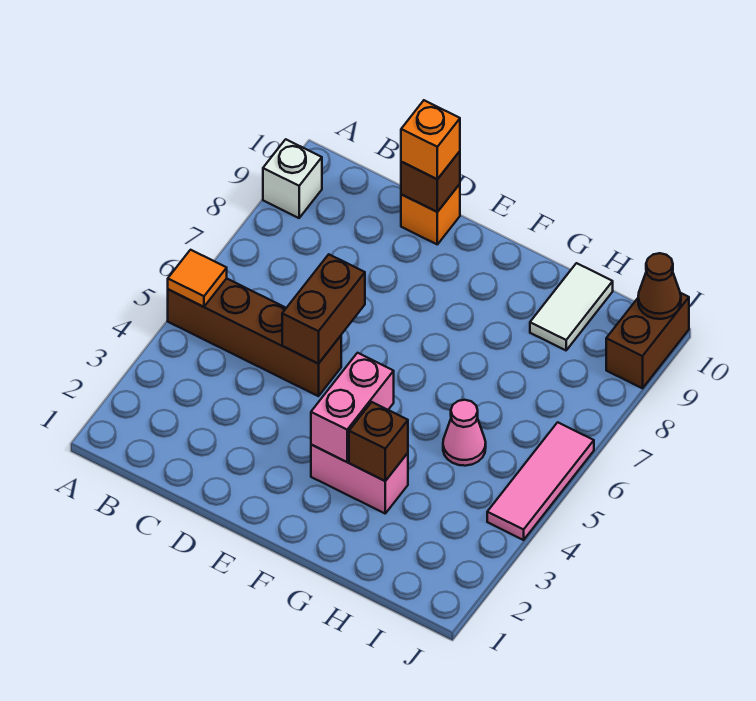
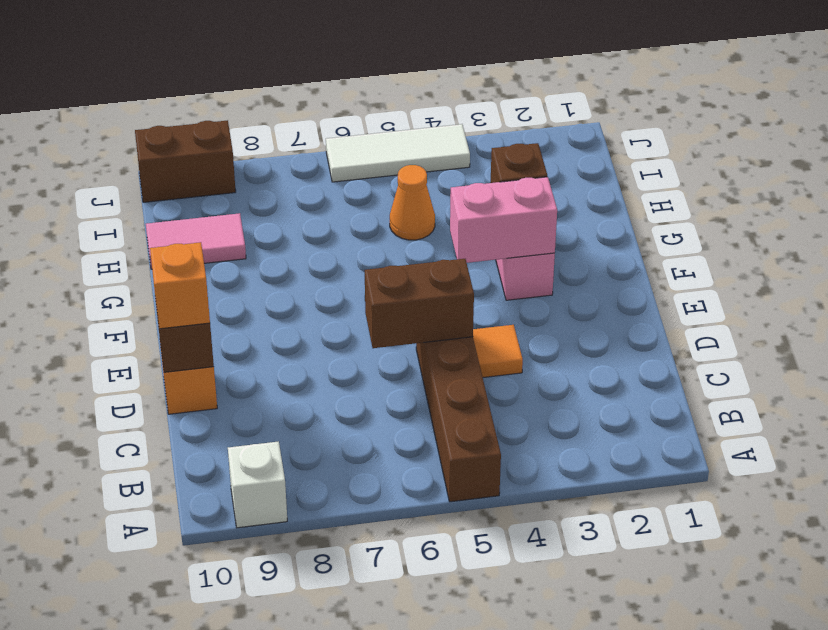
orange 1x1 tile [168,250,227,307] -> orange 1x1 tile moved to [473,325,523,377]
pink 1x1 cone [443,400,486,466] -> orange 1x1 cone [390,165,435,240]
white 1x2 tile [530,263,613,350] -> pink 1x2 tile [146,213,246,269]
pink 1x3 tile [487,422,594,540] -> white 1x3 tile [326,124,470,182]
brown 1x1 cone [638,253,681,319] -> none

